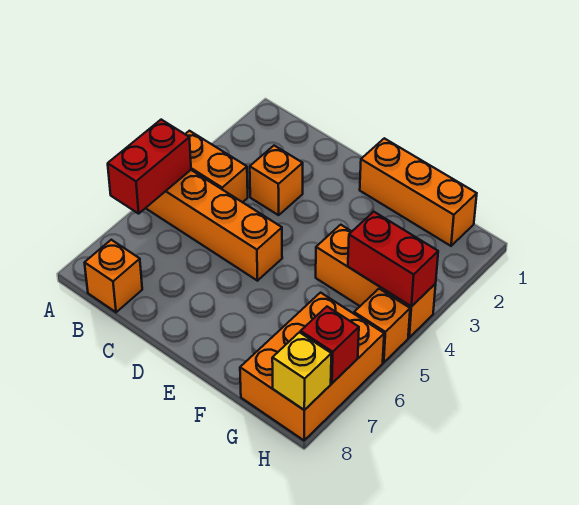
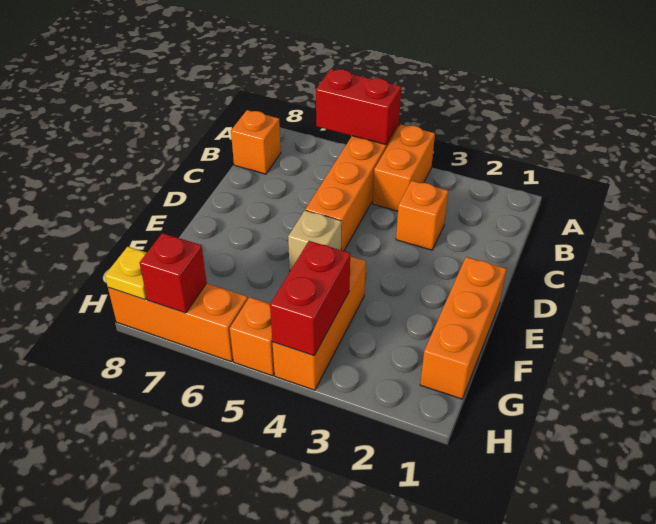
none -> tan 1x1 brick [288,211,342,271]
orange 2x3 brick [240,293,384,440] -> orange 1x3 brick [108,283,248,362]
yellow 1x1 brick [272,332,331,410] -> yellow 1x1 plate [105,247,147,300]

